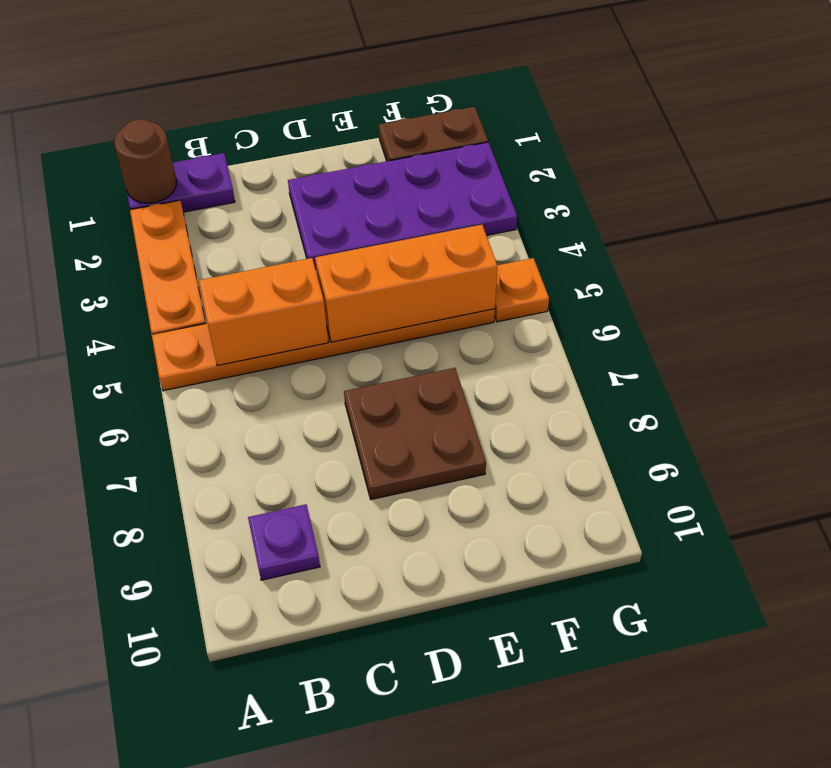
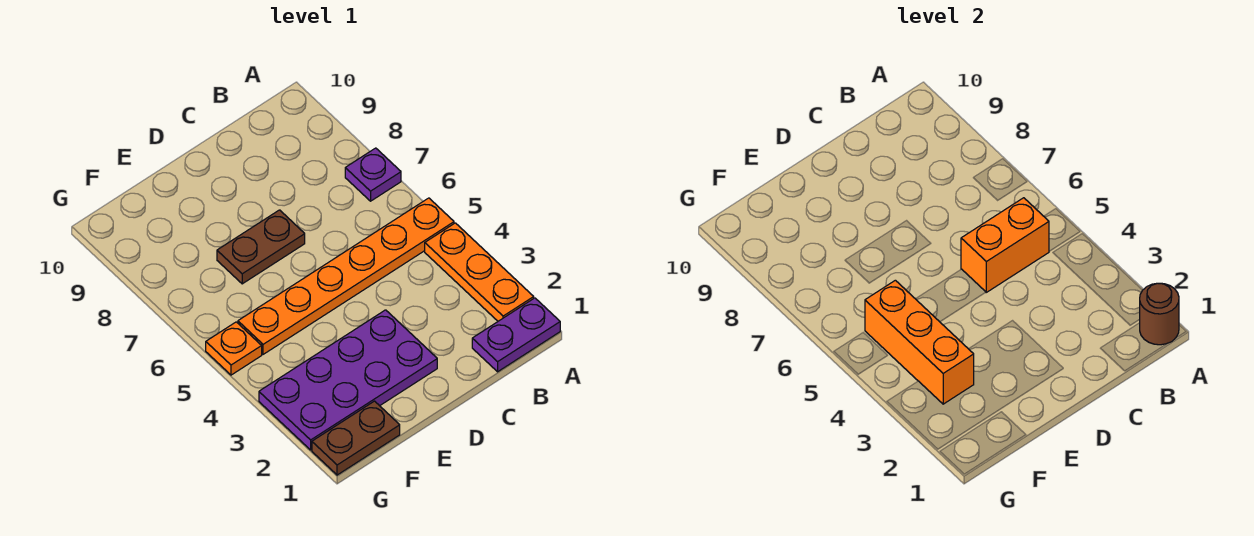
purple 1x1 plate [248,504,320,580] -> purple 1x1 plate moved to [345,148,401,201]
orange 1x3 brick [315,225,497,342] -> orange 1x3 brick turned to [865,280,974,404]
brown 2x2 plate [344,368,486,499] -> brown 1x2 plate [217,210,305,284]

